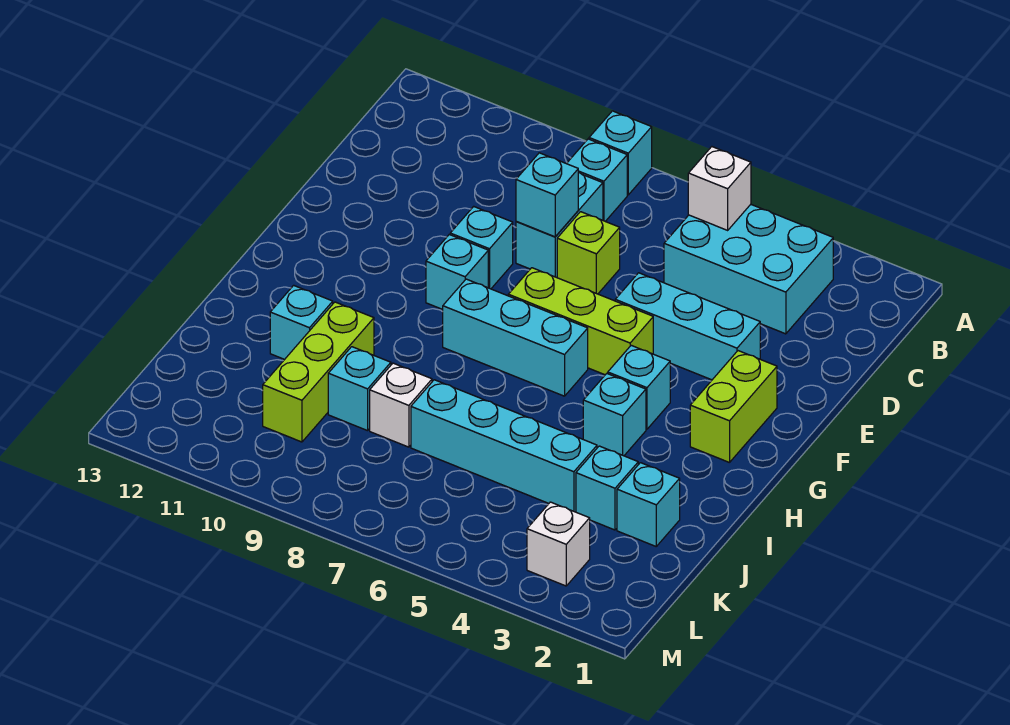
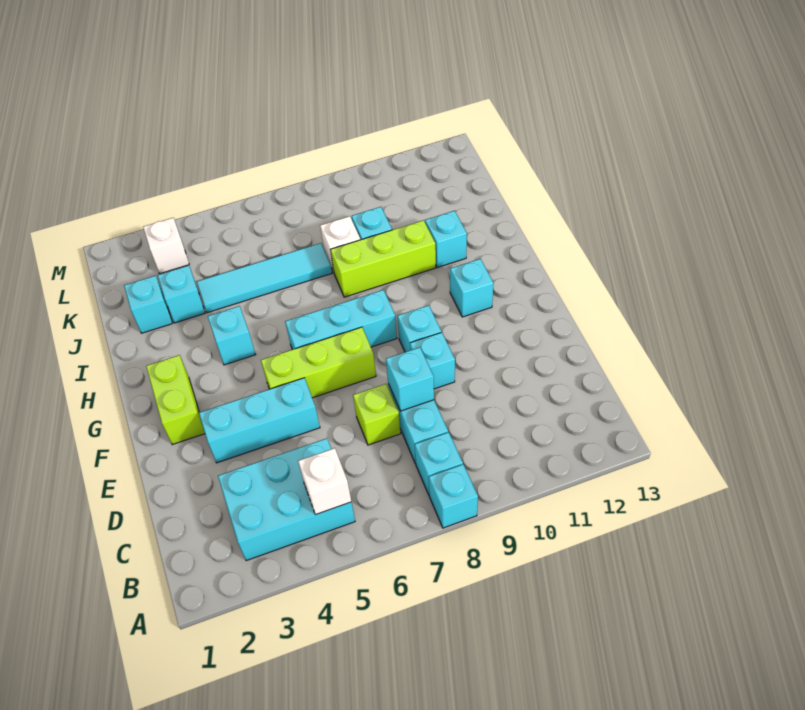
cyan 1x1 brick [608,345,670,429] -> cyan 1x1 brick moved to [450,259,493,317]
lime 1x3 brick [263,302,374,442] -> lime 1x3 brick turned to [331,220,436,297]
cyan 1x4 brick [411,380,597,512] -> cyan 1x4 tile [197,243,332,313]

